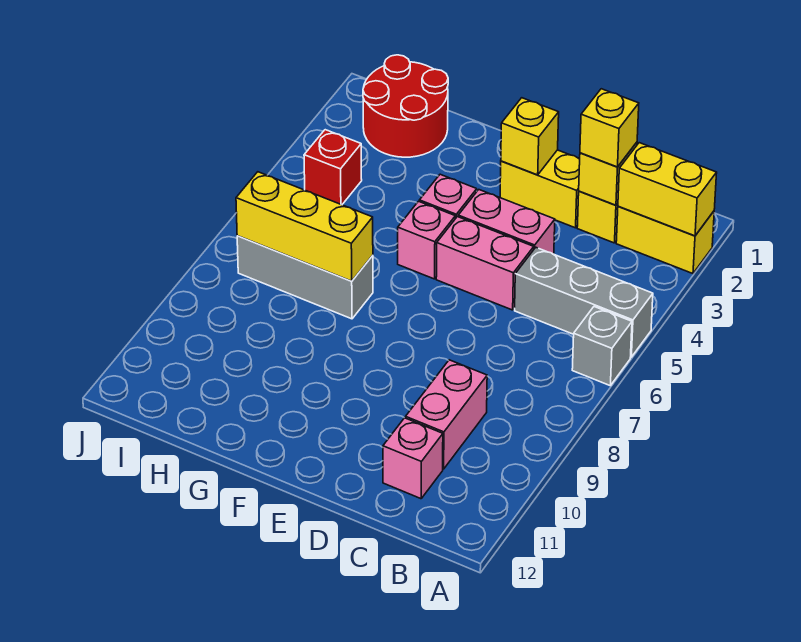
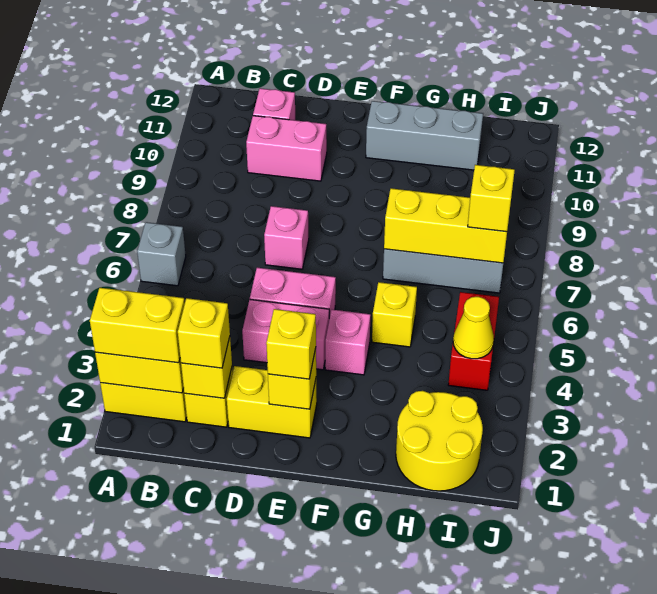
none -> yellow 1x2 brick [90,288,185,363]
grey 1x3 brick [515,248,653,357] -> grey 1x3 brick moved to [366,101,483,170]
pink 1x2 brick [406,360,487,469] -> pink 1x2 brick turned to [246,116,327,181]
none -> yellow 1x1 brick [266,309,316,379]
pink 1x1 brick [398,201,455,279] -> pink 1x1 brick moved to [264,206,309,269]
none -> yellow 1x1 brick [372,282,417,347]
red 2x2 round brick [363,55,448,157] -> yellow 2x2 round brick [396,391,483,491]
red 1x1 brick [304,130,362,205] -> red 1x2 brick [448,292,499,390]
none -> yellow 1x1 cone [453,297,494,359]
none -> yellow 1x1 brick [468,165,515,232]

